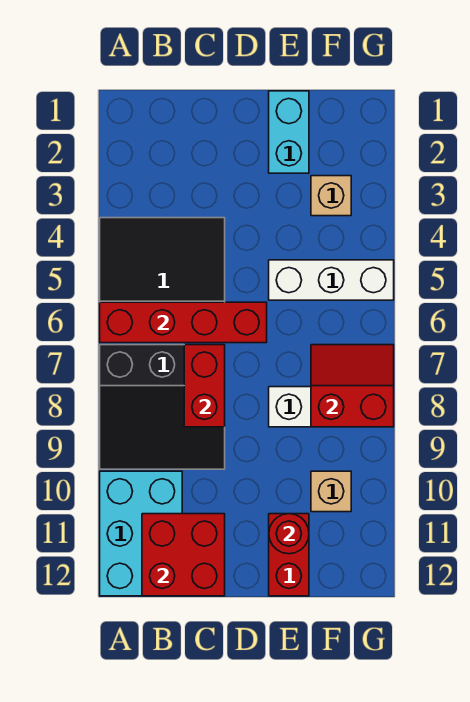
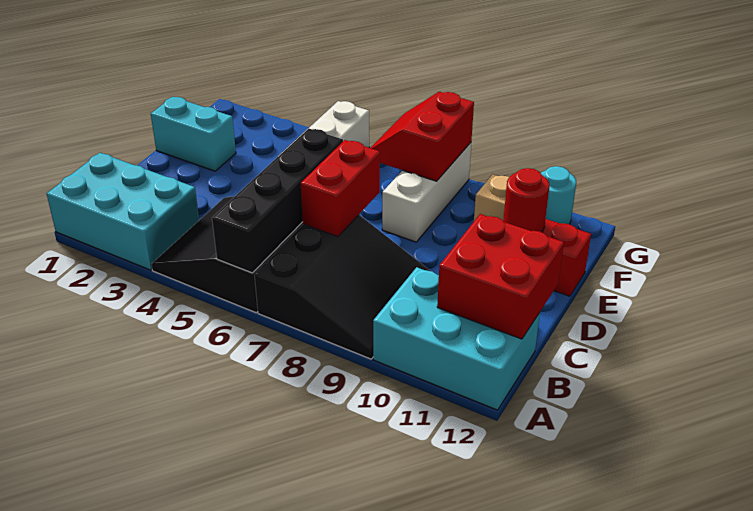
none -> cyan 2x3 brick [47,153,199,270]
red 1x4 brick [100,302,267,343] -> black 1x4 brick [212,129,343,273]
red 1x2 brick [184,345,225,427] -> red 1x2 brick turned to [301,140,380,237]
tan 1x1 brick [311,176,351,216] -> none
none -> cyan 1x1 round brick [541,166,576,224]

